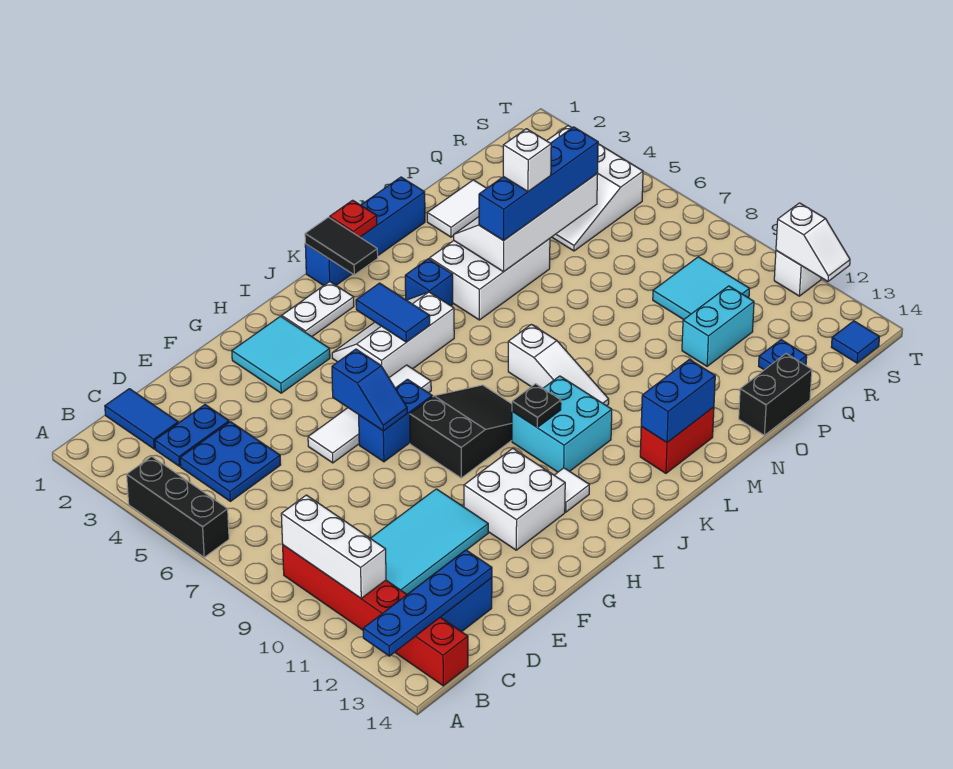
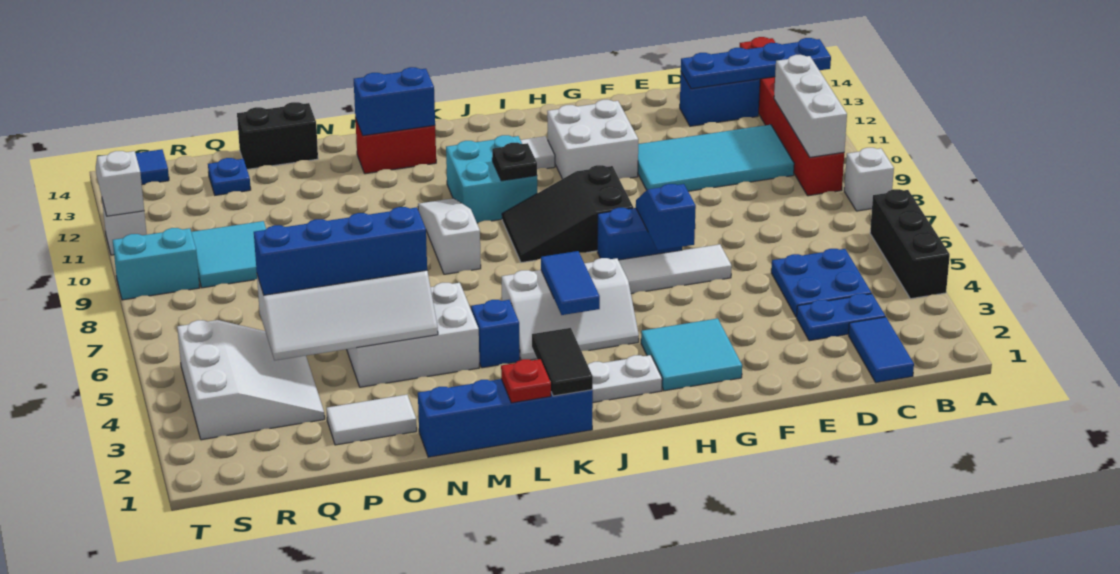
white 1x1 brick [503,129,551,191] -> white 1x1 brick moved to [844,148,894,211]
cyan 1x2 brick [682,286,754,366] -> cyan 1x2 brick moved to [113,228,200,300]

